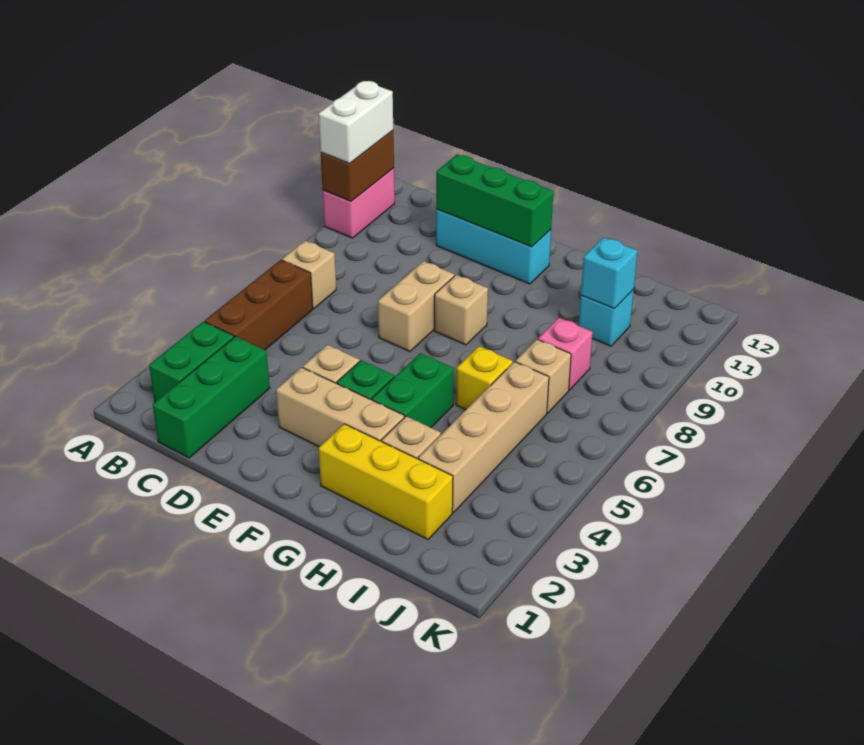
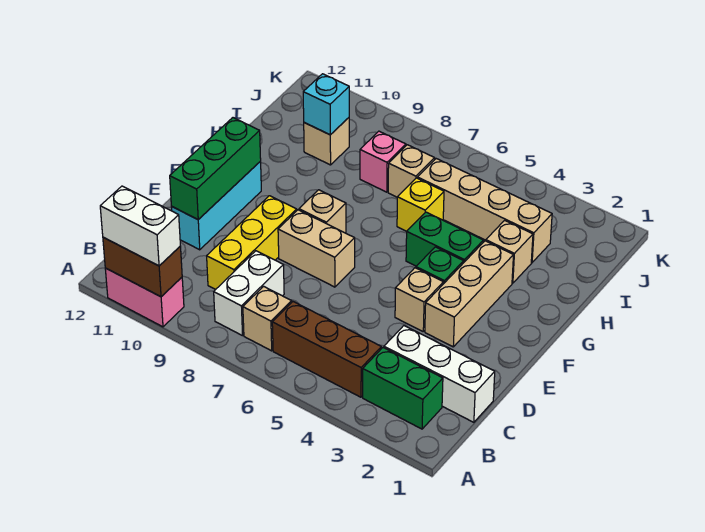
none -> white 1x2 brick [214,251,284,336]
green 1x3 brick [153,336,270,458] -> white 1x3 brick [384,326,495,422]
yellow 1x3 brick [319,424,453,539] -> yellow 1x3 brick moved to [207,196,297,289]
cyan 1x1 brick [579,290,634,346] -> tan 1x1 brick [304,118,349,165]

